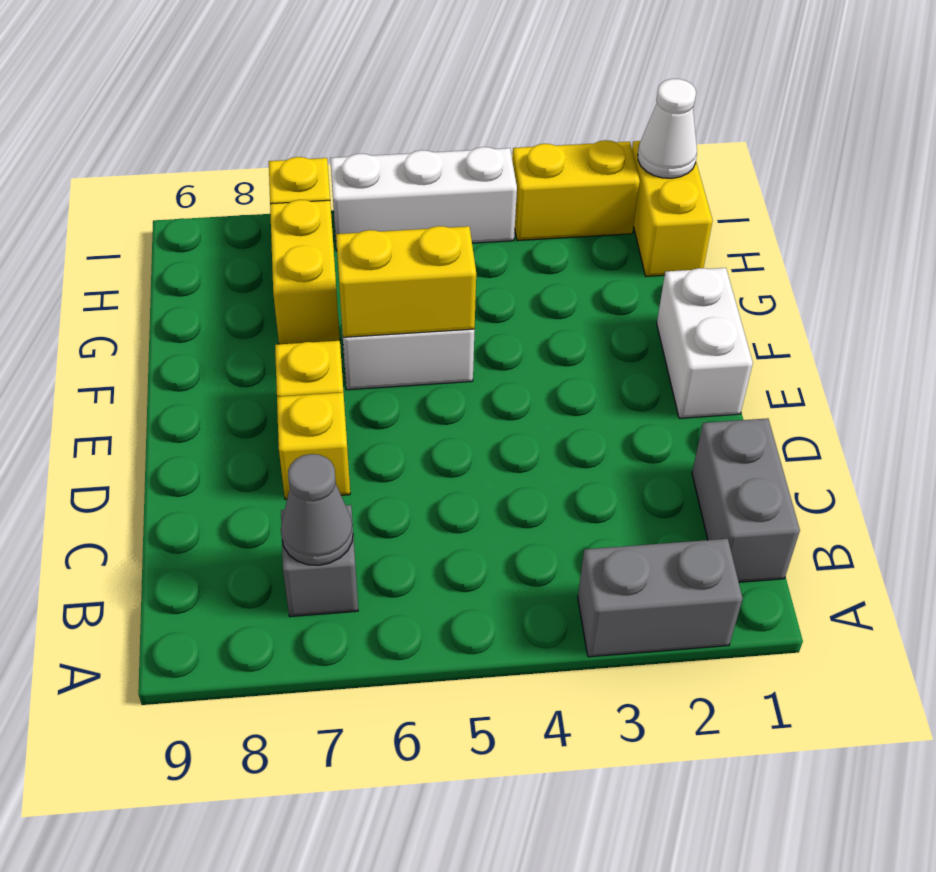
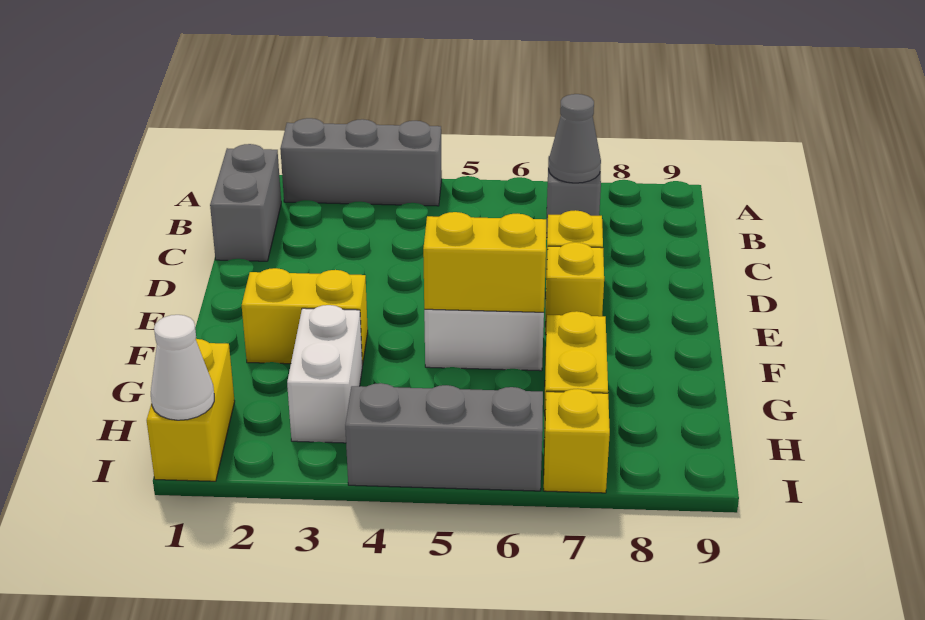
grey 1x2 brick [578,539,743,657] -> grey 1x3 brick [280,118,442,206]
white 1x2 brick [657,268,753,418] -> white 1x2 brick moved to [287,305,362,443]
yellow 1x2 brick [512,140,640,241] -> yellow 1x2 brick moved to [242,268,368,365]
white 1x3 brick [330,147,517,250] -> grey 1x3 brick [345,383,543,491]

